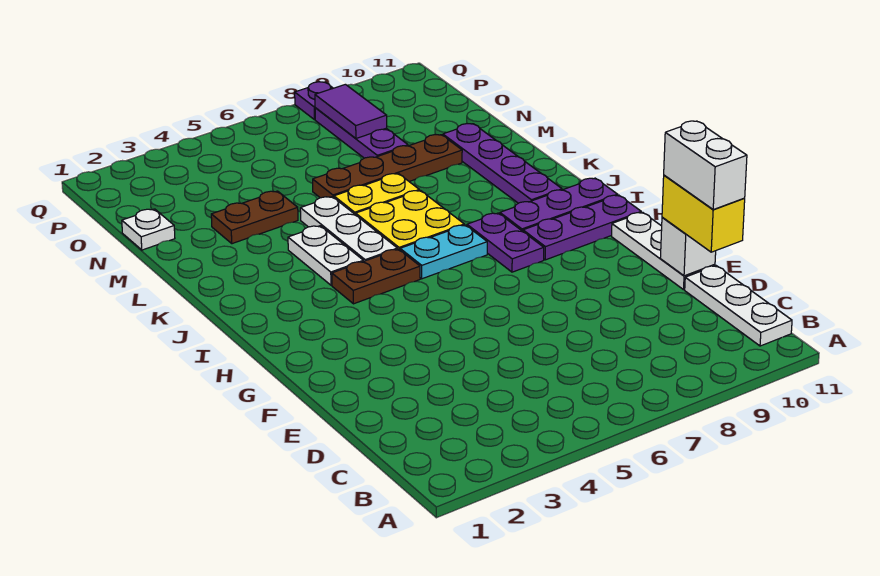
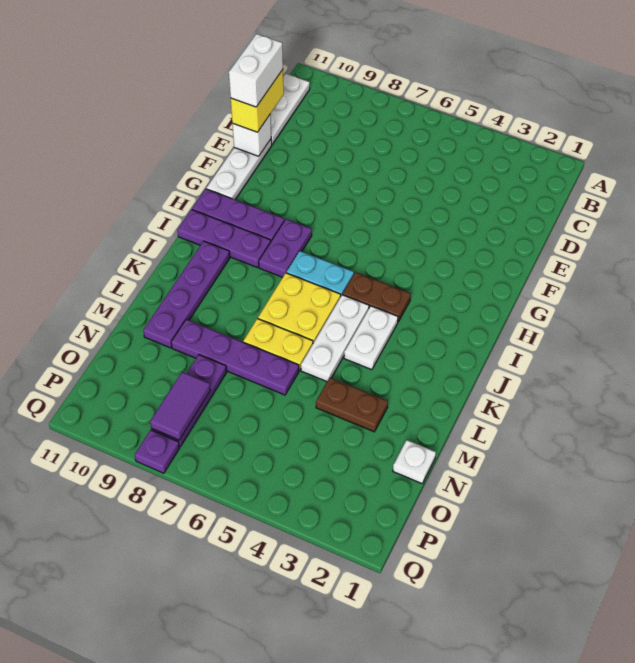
brown 1x4 plate [313,135,462,198] -> purple 1x4 plate [171,319,299,395]

